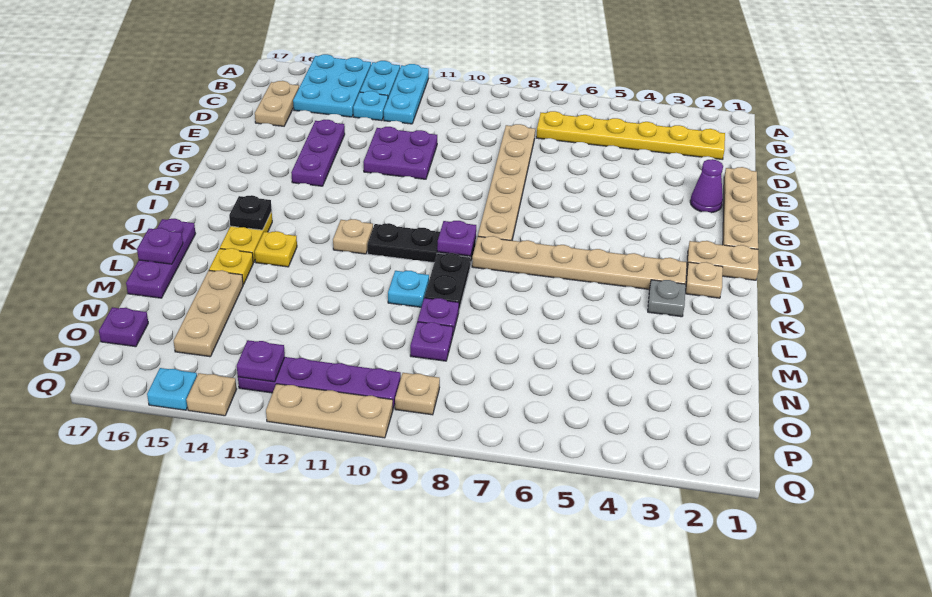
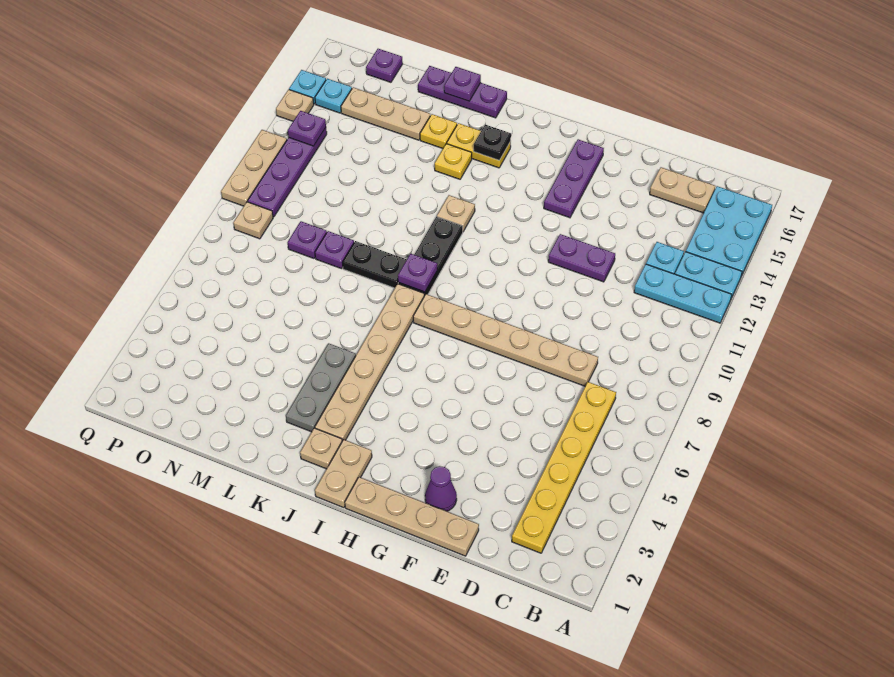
cyan 2x3 plate [293,54,371,117] -> cyan 2x3 plate turned to [686,186,772,276]
purple 2x2 plate [363,127,437,179] -> purple 1x2 plate [548,234,615,282]
purple 1x3 plate [291,120,345,186] -> purple 1x3 plate turned to [544,139,604,218]
grey 1x1 plate [648,280,686,317] -> grey 1x3 plate [286,343,356,432]
cyan 1x1 plate [388,271,429,307] -> cyan 1x1 plate moved to [315,79,352,113]

